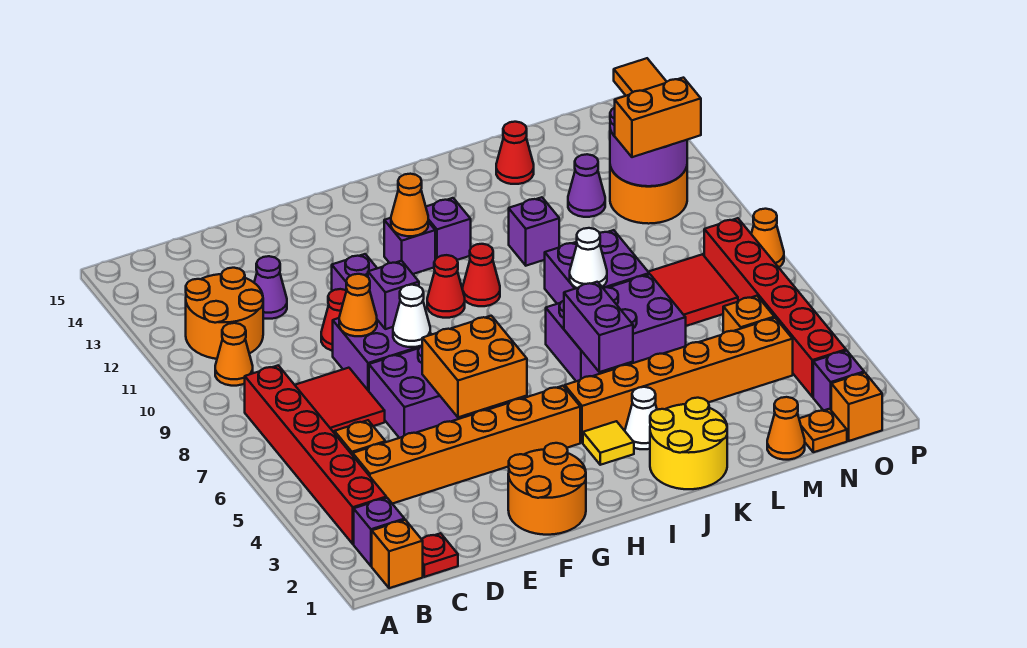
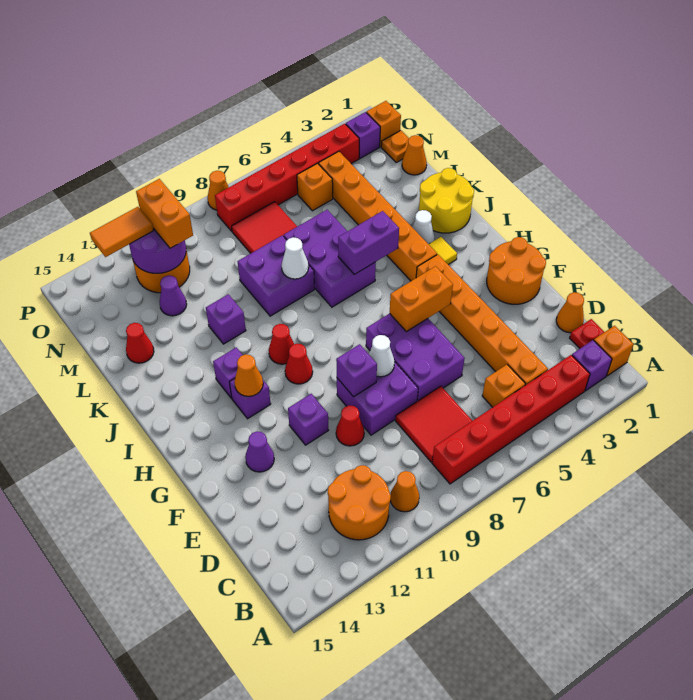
purple 1x1 cone [254,256,287,319] -> purple 1x1 cone moved to [245,431,274,472]
orange 1x1 cone [339,274,377,336] -> orange 1x1 cone moved to [556,292,584,333]
orange 2x2 brick [422,316,527,417] -> orange 1x2 brick [390,266,453,332]

